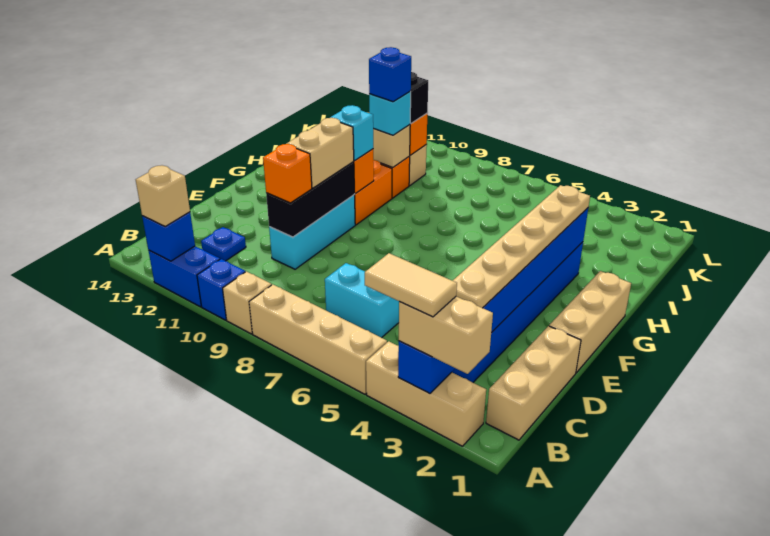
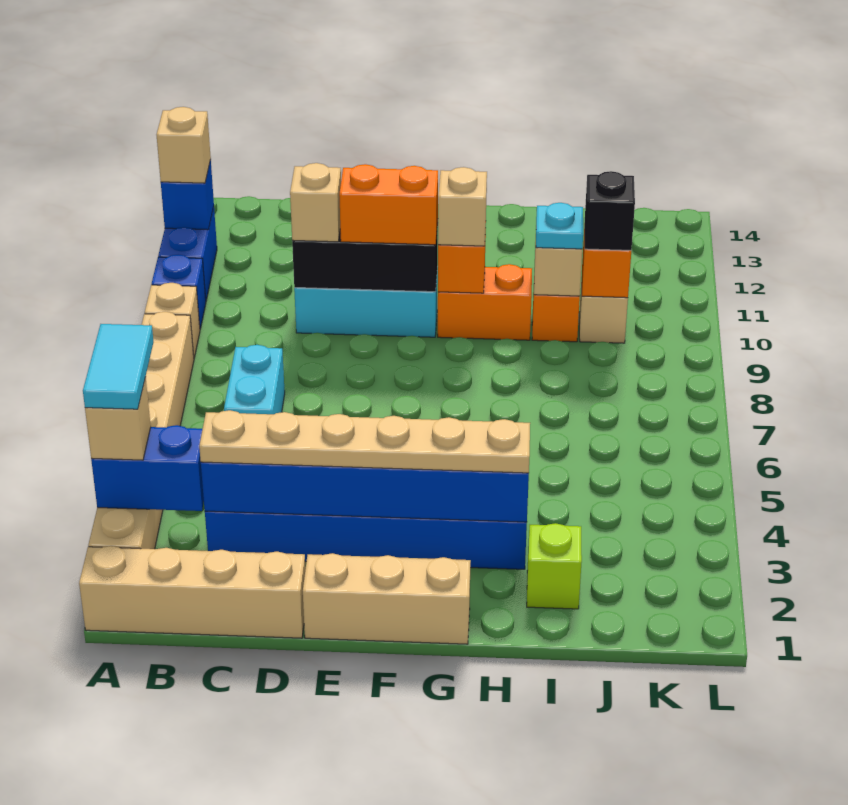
tan 1x2 brick [399,297,493,374] -> tan 1x1 brick [85,377,151,460]
tan 1x2 tile [365,253,457,317] -> cyan 1x2 tile [83,324,153,409]
tan 1x3 brick [486,326,581,440] -> tan 1x4 brick [79,546,305,638]
blue 1x1 plate [201,227,246,261] -> none
orange 1x1 brick [263,144,312,203] -> tan 1x1 brick [290,163,341,242]
tan 1x2 brick [287,118,354,188] -> orange 1x2 brick [339,164,438,245]
cyan 1x1 brick [330,105,373,161] -> tan 1x1 brick [438,167,487,246]
none -> lime 1x1 brick [527,523,582,609]
cyan 1x1 brick [369,91,411,135] -> cyan 1x1 plate [536,203,583,249]
blue 1x1 brick [369,47,411,102] -> none

